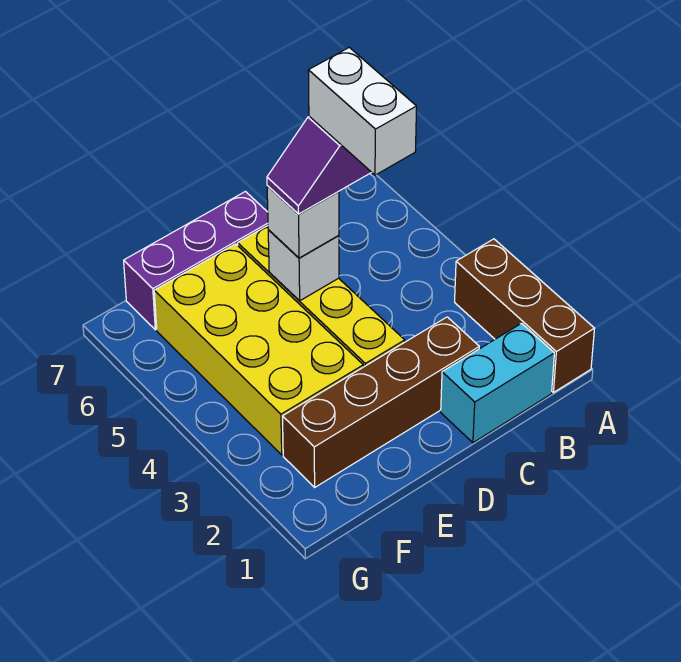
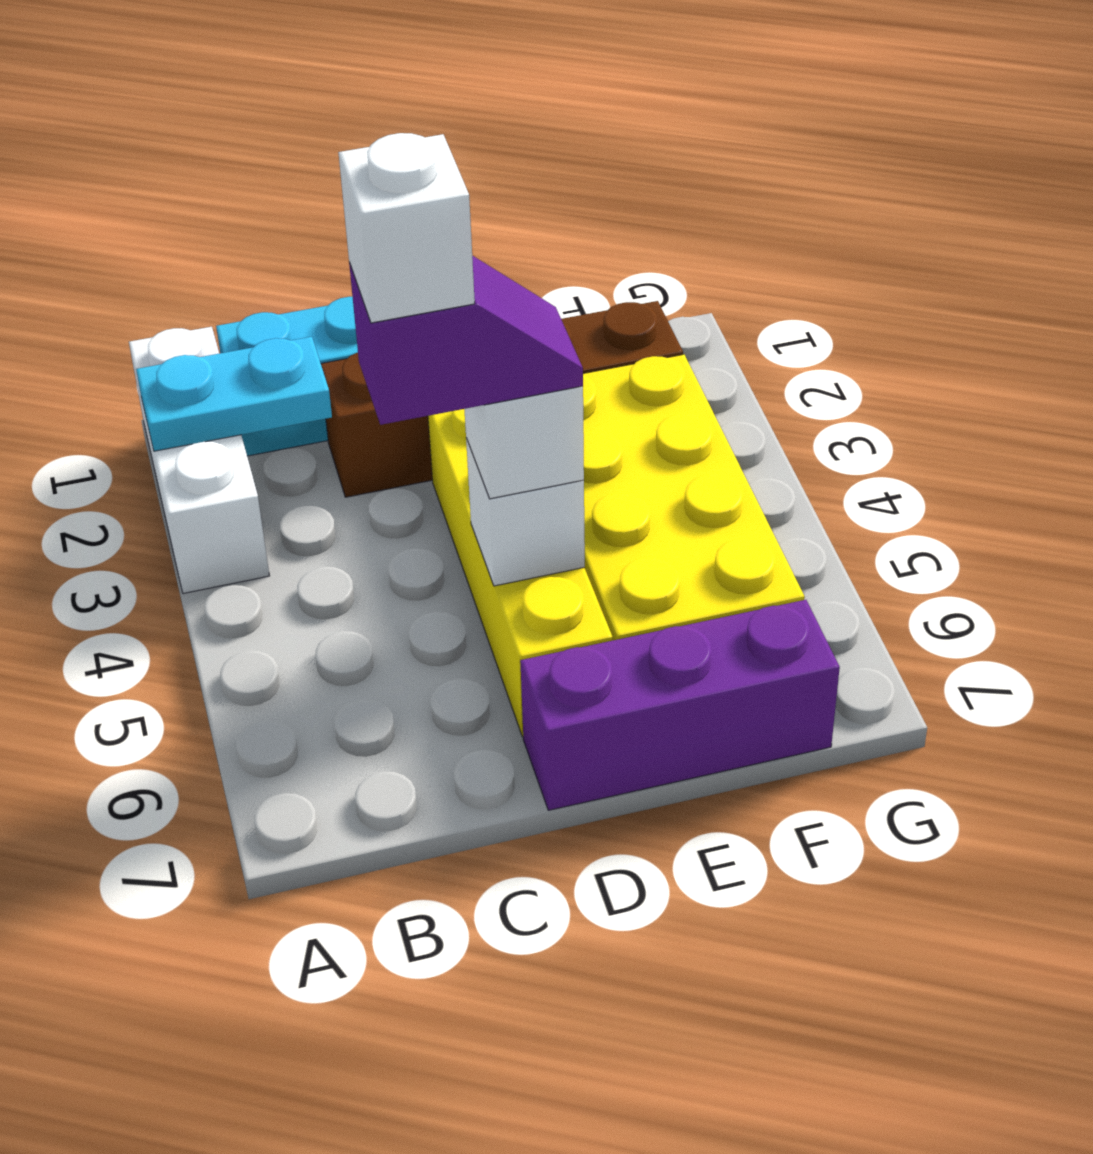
brown 1x3 brick [455,239,594,392] -> white 1x3 brick [129,327,269,593]
none -> cyan 1x2 plate [136,337,332,451]
white 1x2 brick [308,47,417,175] -> white 1x1 brick [338,133,475,323]

